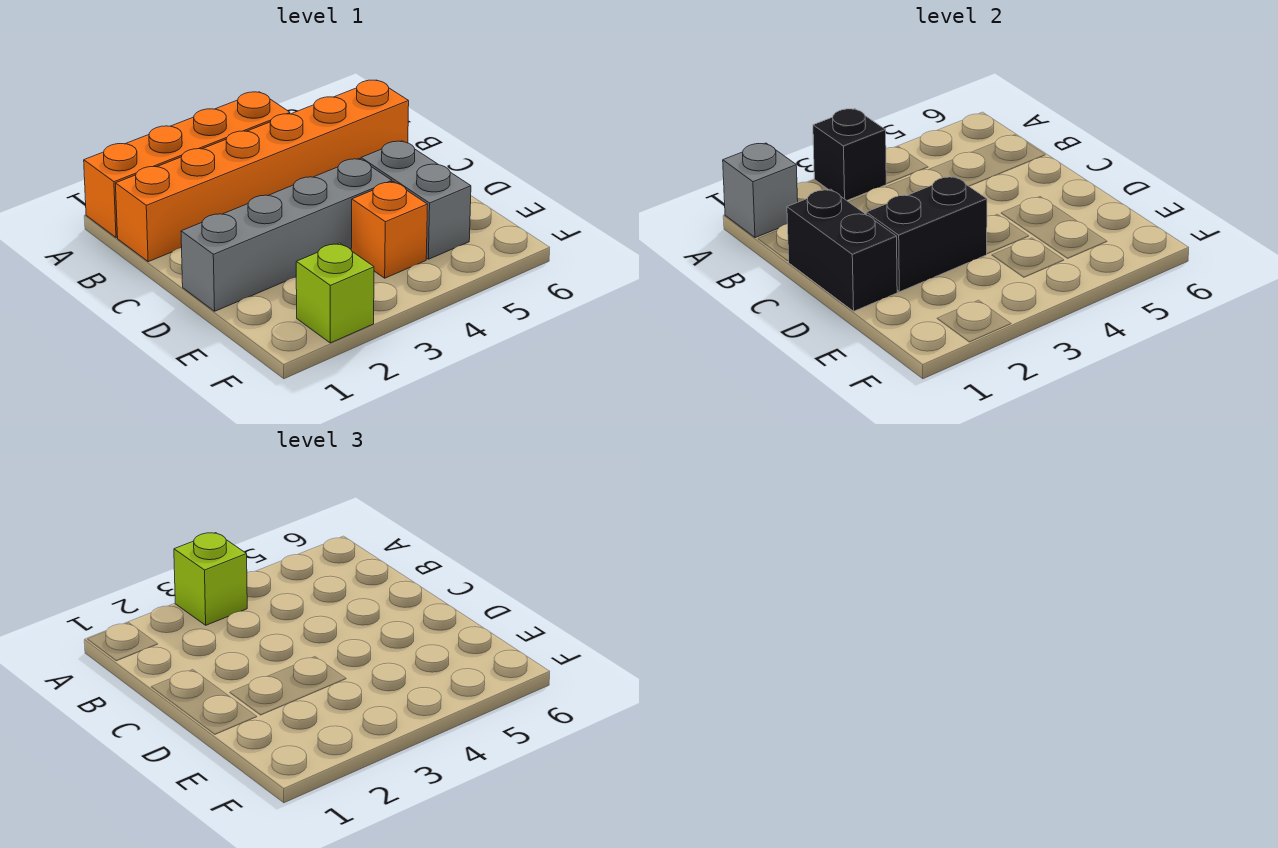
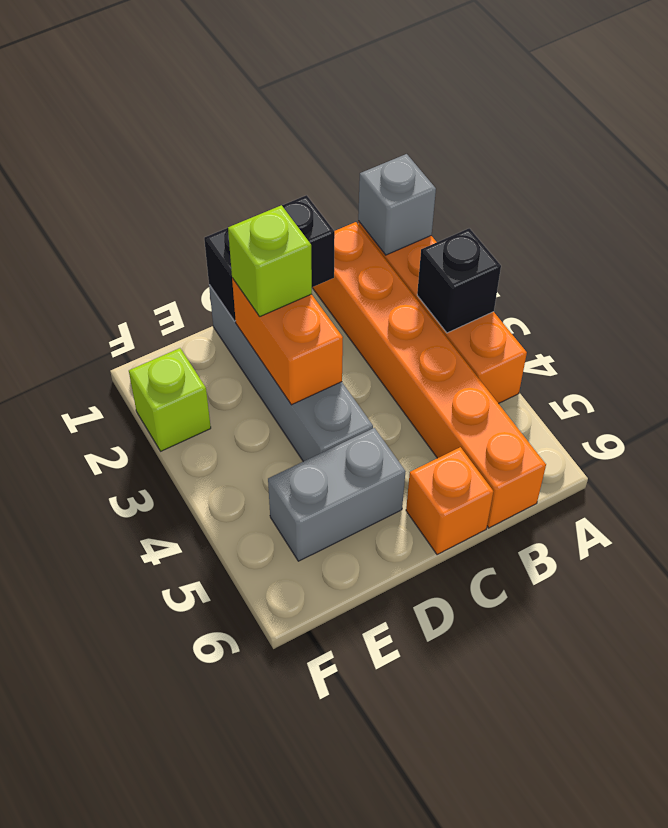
lime 1x1 brick [174,533,247,625] -> lime 1x1 brick moved to [228,205,312,317]
black 1x2 brick [866,177,987,292] -> orange 1x2 brick [232,278,343,405]
orange 1x1 brick [351,182,428,278] -> orange 1x1 brick moved to [406,447,493,555]

